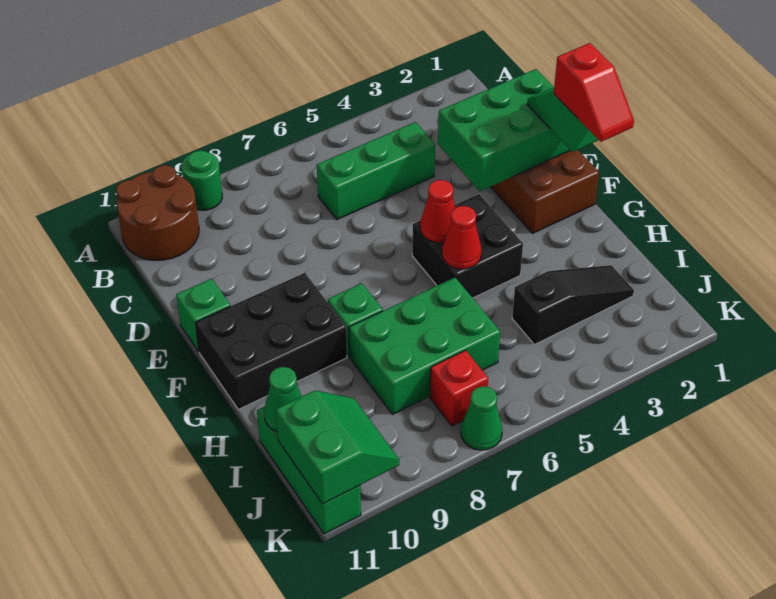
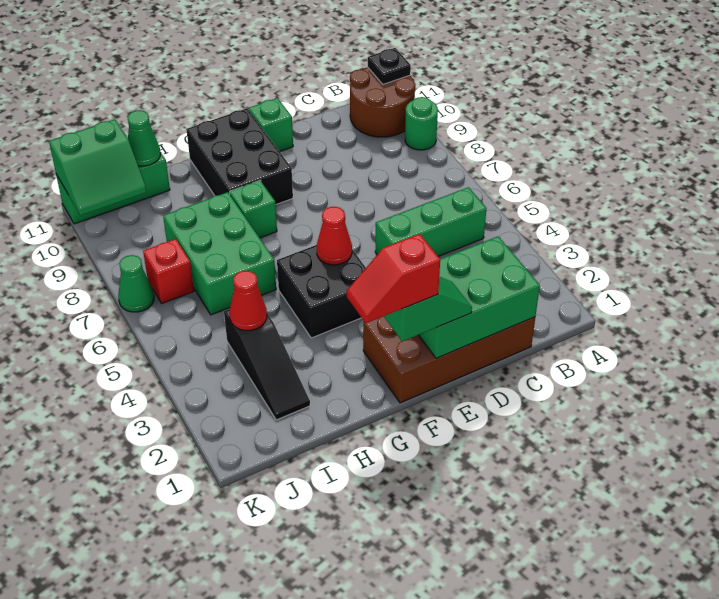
none -> black 1x1 plate [368,48,411,84]
green 1x3 brick [317,122,435,219] -> green 1x3 brick turned to [375,187,487,256]
green 2x3 brick [438,69,570,191] -> green 2x3 brick turned to [419,236,540,358]
red 1x1 cone [442,206,482,269] -> red 1x1 cone moved to [230,271,267,330]

